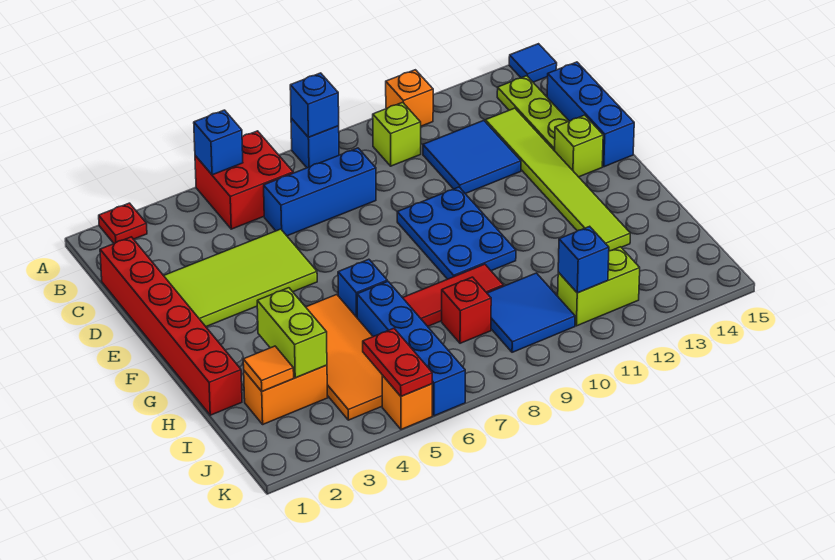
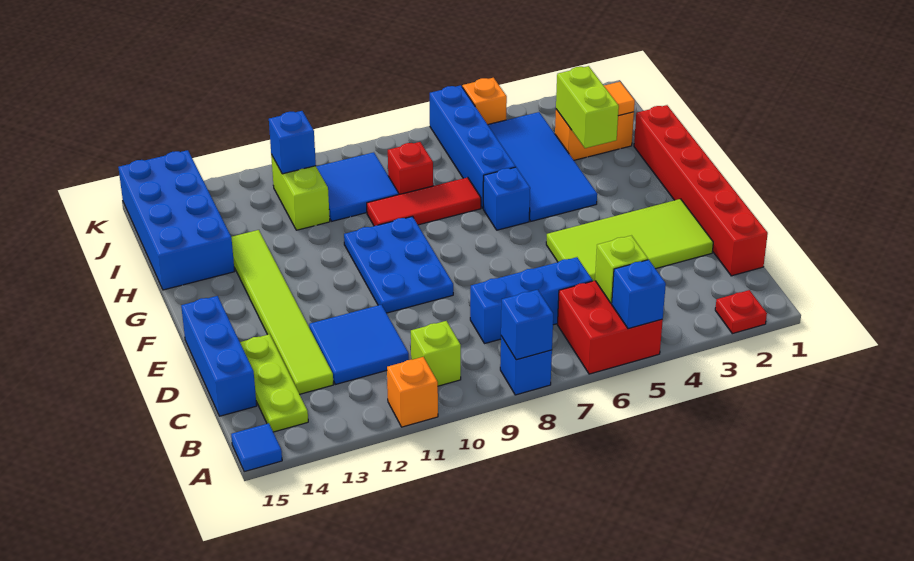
lime 1x1 brick [555,115,603,177] -> lime 1x1 brick moved to [595,236,648,303]
orange 2x4 tile [306,295,382,420] -> blue 2x4 tile [488,112,597,221]
none -> blue 2x4 brick [118,150,235,290]
red 1x2 plate [363,328,432,396] -> none
lime 1x2 brick [558,247,640,326] -> lime 1x2 brick turned to [271,155,330,230]

